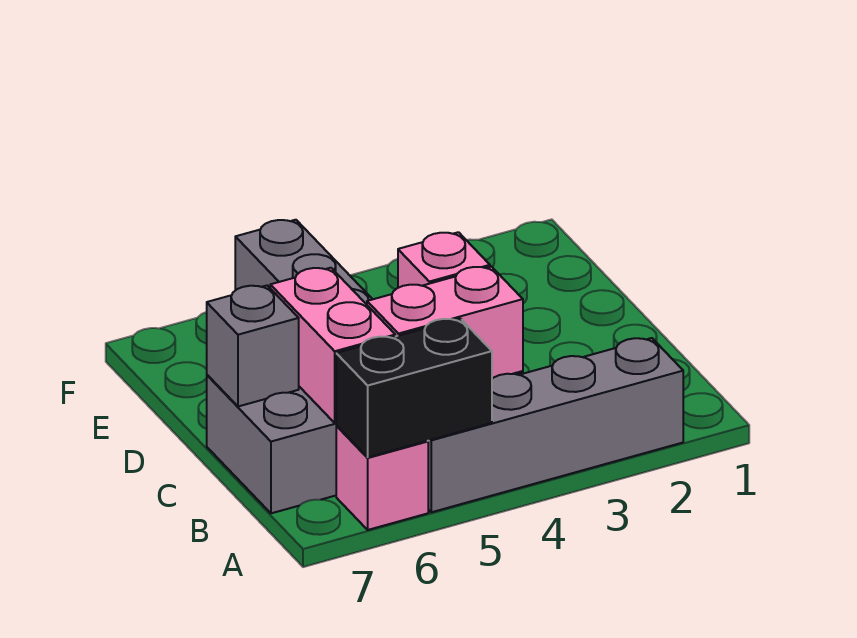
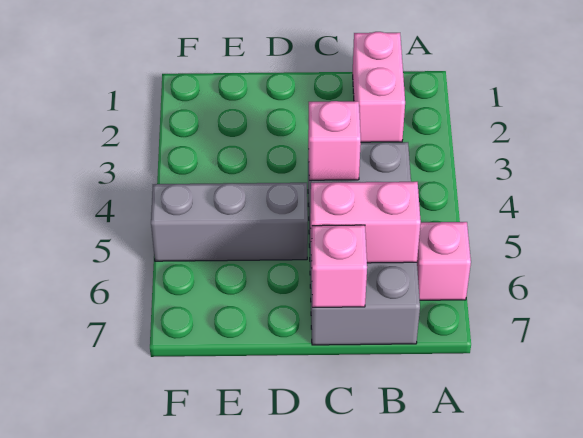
grey 1x4 brick [428,338,683,512] -> none
black 1x2 brick [336,319,492,457] -> none
pink 1x2 brick [367,267,523,379] -> pink 1x2 brick moved to [353,32,405,142]
grey 1x1 brick [207,285,299,407] -> pink 1x1 brick [311,225,367,307]

